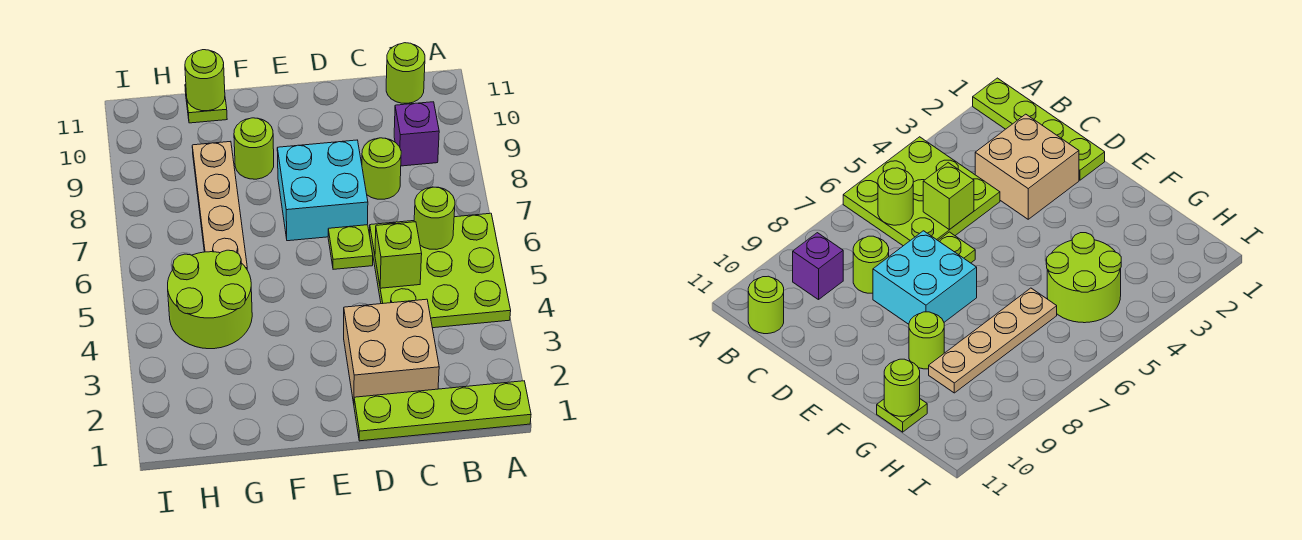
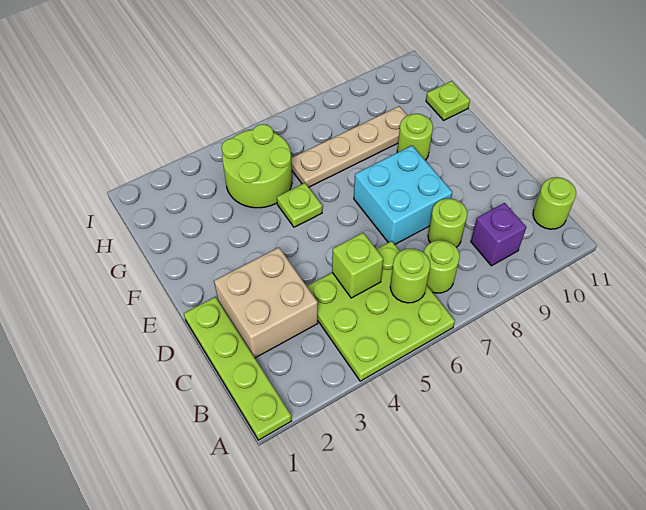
lime 1x1 plate [328,225,373,269] -> lime 1x1 plate moved to [277,183,322,227]
lime 1x1 round brick [185,50,225,111] -> lime 1x1 round brick moved to [424,240,460,293]

